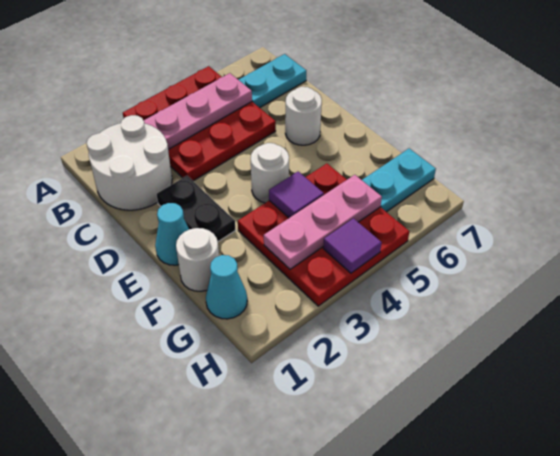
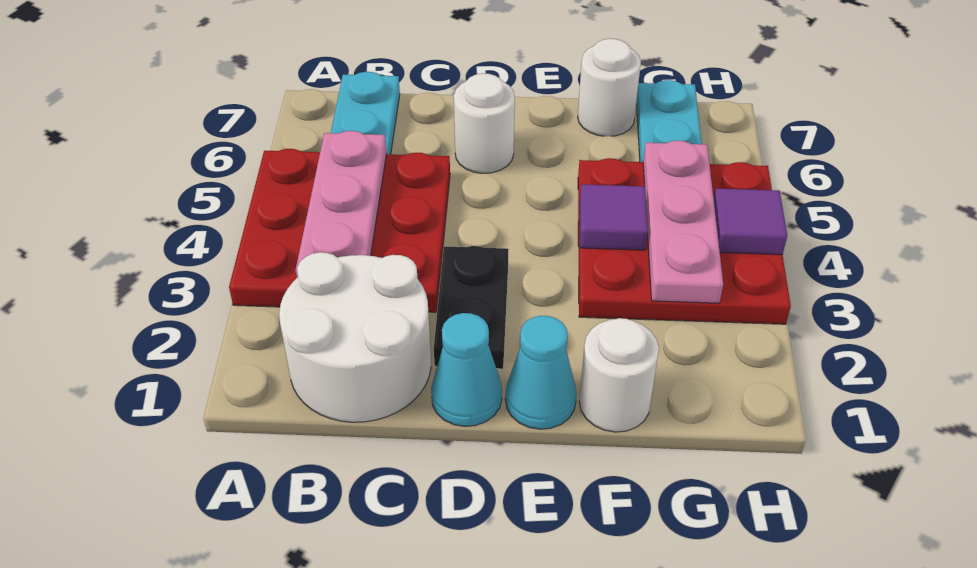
black 1x2 plate [157,176,235,241] -> black 1x2 plate turned to [434,246,509,369]
white 1x1 round brick [251,143,289,203] -> white 1x1 round brick moved to [578,39,641,136]
cyan 1x1 cone [206,255,247,319] -> cyan 1x1 cone moved to [431,313,502,426]

